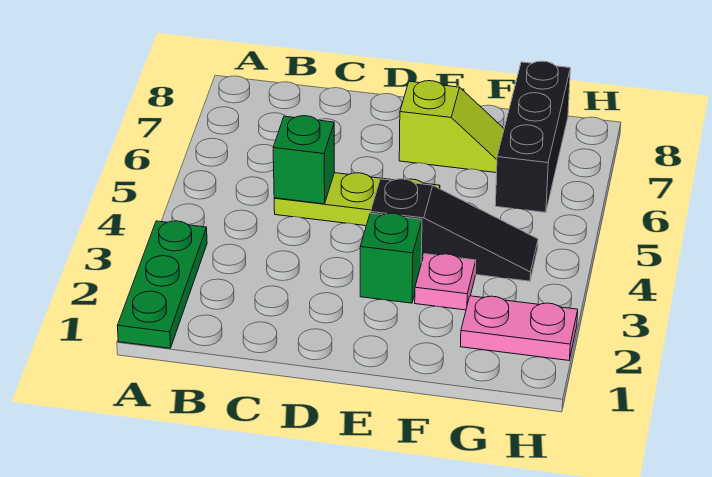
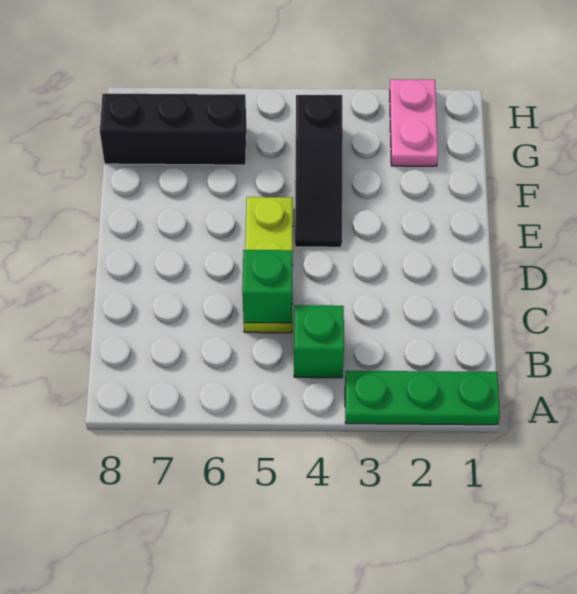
green 1x1 brick [360,213,422,303] -> green 1x1 brick moved to [294,305,344,378]
black 1x3 slope [371,179,538,281] -> black 1x3 slope turned to [295,95,343,247]
lime 1x2 slope [399,81,504,173] -> none
pink 1x1 plate [415,254,476,310] -> none

